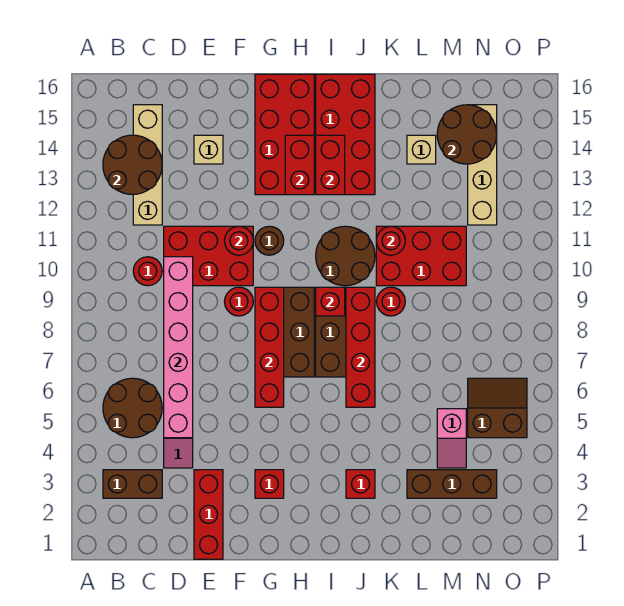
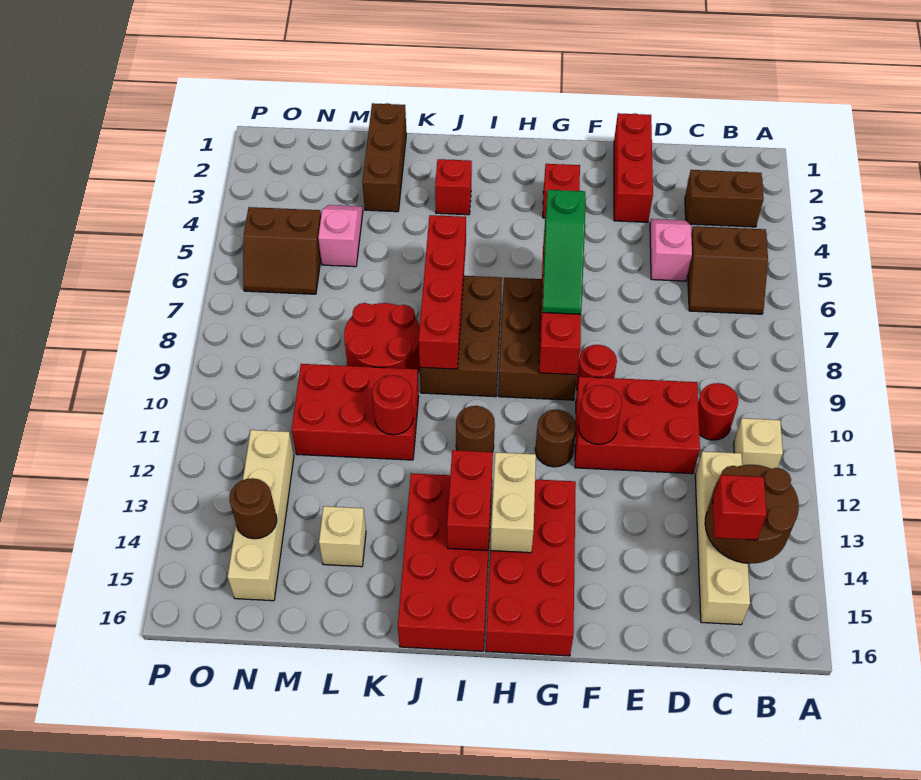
brown 2x2 round brick [103,378,162,438] -> brown 2x2 slope [688,226,768,314]
pink 1x6 brick [164,257,193,438] -> none
tan 1x1 brick [194,135,223,164] -> tan 1x1 brick moved to [734,418,783,469]
none -> green 1x3 slope [542,190,585,314]
red 1x2 brick [285,135,314,195] -> tan 1x2 brick [490,452,536,553]
red 1x1 brick [316,287,345,316] -> red 1x1 brick moved to [713,475,767,540]
brown 2x2 round brick [316,226,375,286] -> brown 1x1 round brick [456,406,495,452]
red 1x1 round brick [376,287,405,316] -> red 2x2 round brick [344,303,420,372]
brown 1x3 brick [407,470,497,498] -> brown 1x3 brick turned to [362,103,407,212]
brown 2x2 round brick [437,105,497,164] -> brown 1x1 round brick [230,478,277,539]

